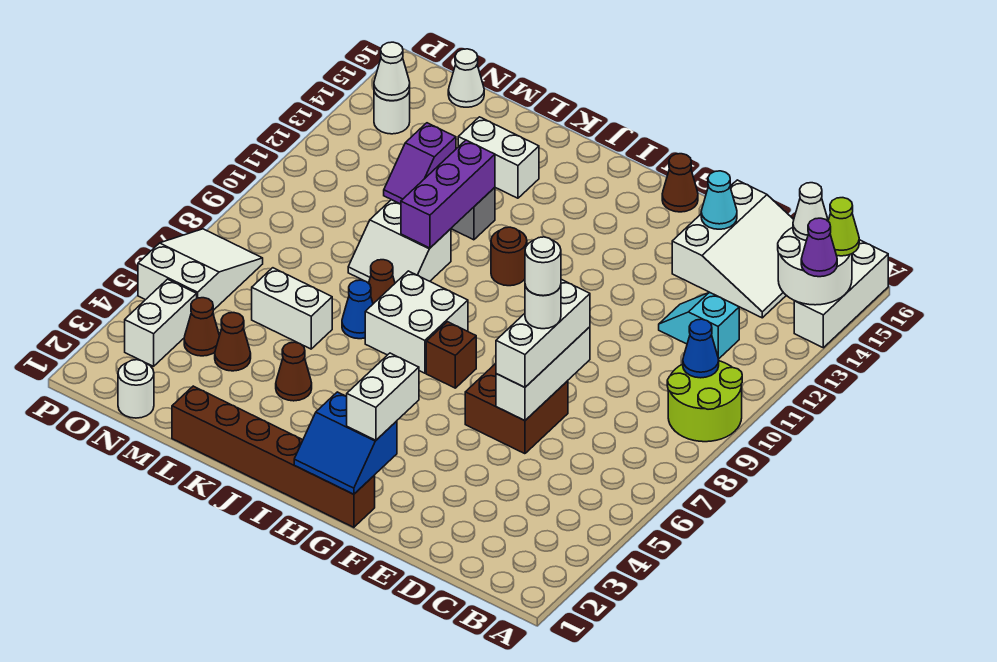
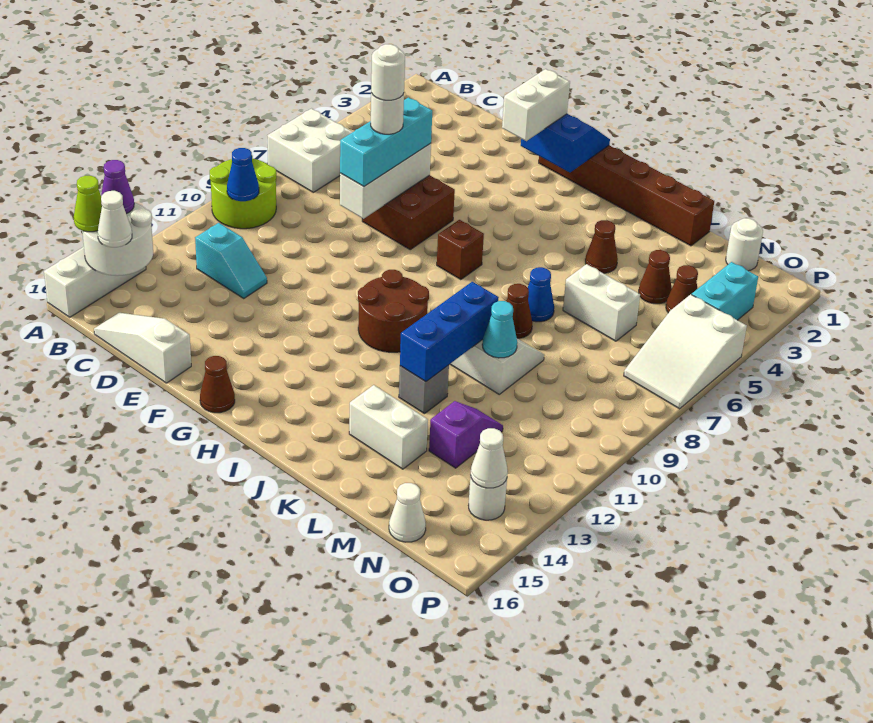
white 3x3 slope [672,180,794,318] -> white 1x3 slope [94,313,191,383]
white 1x3 brick [496,279,590,387] -> cyan 1x3 brick [340,97,432,187]
cyan 1x1 cone [701,171,737,229] -> cyan 1x1 cone moved to [482,301,517,358]
white 2x2 brick [365,271,468,373] -> white 2x2 brick moved to [267,109,352,192]
brown 1x1 round brick [491,227,527,286] -> brown 2x2 round brick [358,270,429,352]
purple 1x3 brick [401,140,495,248] -> blue 1x3 brick [400,282,499,382]
white 1x2 brick [125,279,197,366] -> cyan 1x2 brick [692,262,758,320]

